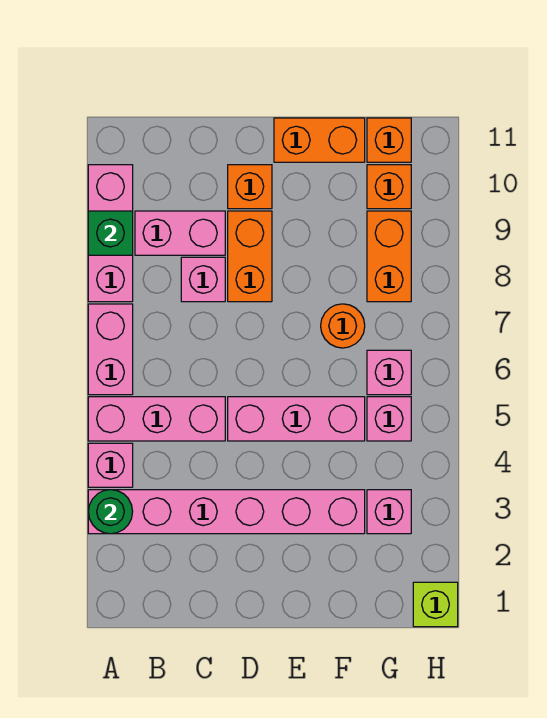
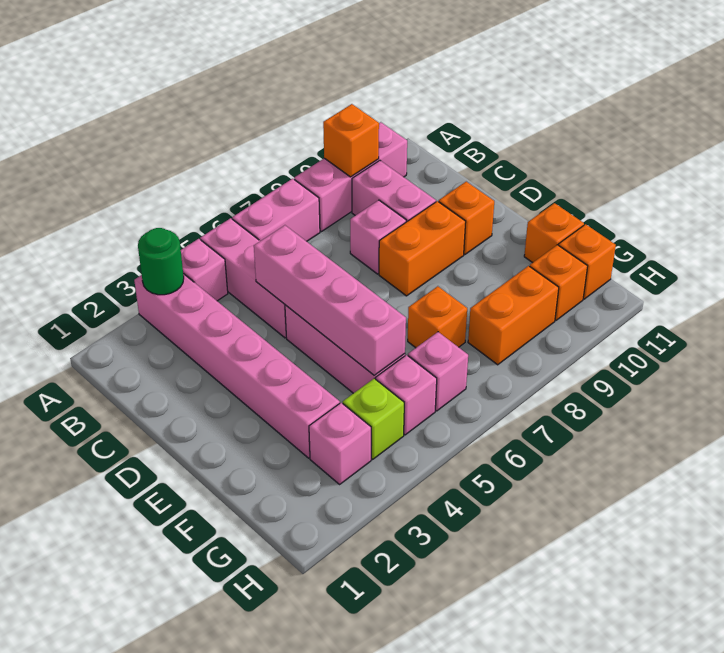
green 1x1 brick [88,211,133,255] -> orange 1x1 brick [323,104,379,177]
none -> pink 1x4 brick [254,225,406,375]
orange 1x2 brick [274,118,365,162] -> orange 1x1 brick [524,203,584,263]
orange 1x1 round brick [321,304,365,348] -> orange 1x1 brick [408,286,467,348]
lime 1x1 brick [413,582,458,627] -> lime 1x1 brick moved to [343,379,404,459]

